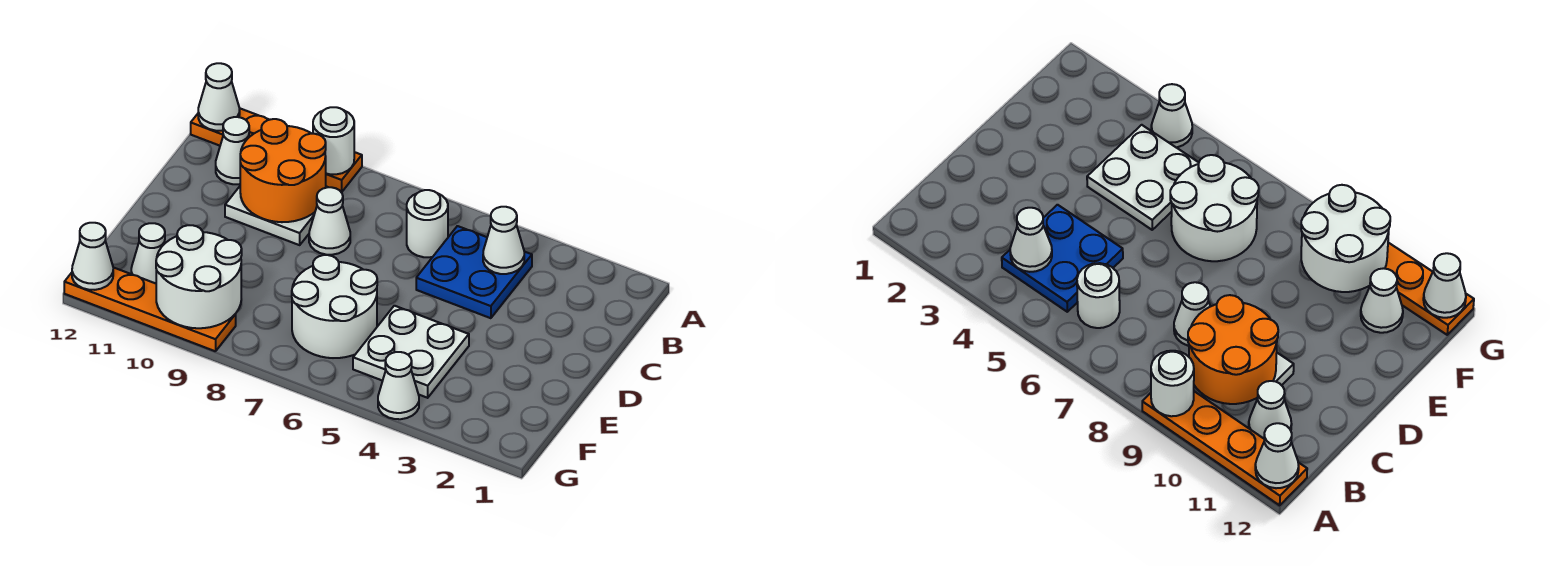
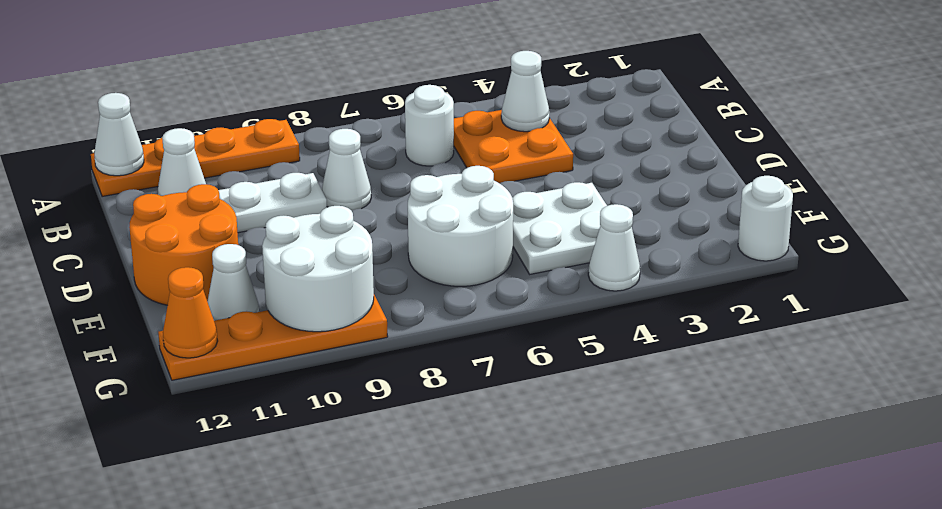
white 1x1 round brick [313,107,354,174] -> white 1x1 round brick moved to [738,176,793,261]
blue 2x2 plate [416,226,532,318] -> orange 2x2 plate [454,110,573,183]
orange 2x2 round brick [240,119,326,222] -> orange 2x2 round brick moved to [129,184,238,305]
white 1x1 cone [72,223,113,290] -> orange 1x1 cone [163,267,218,358]

